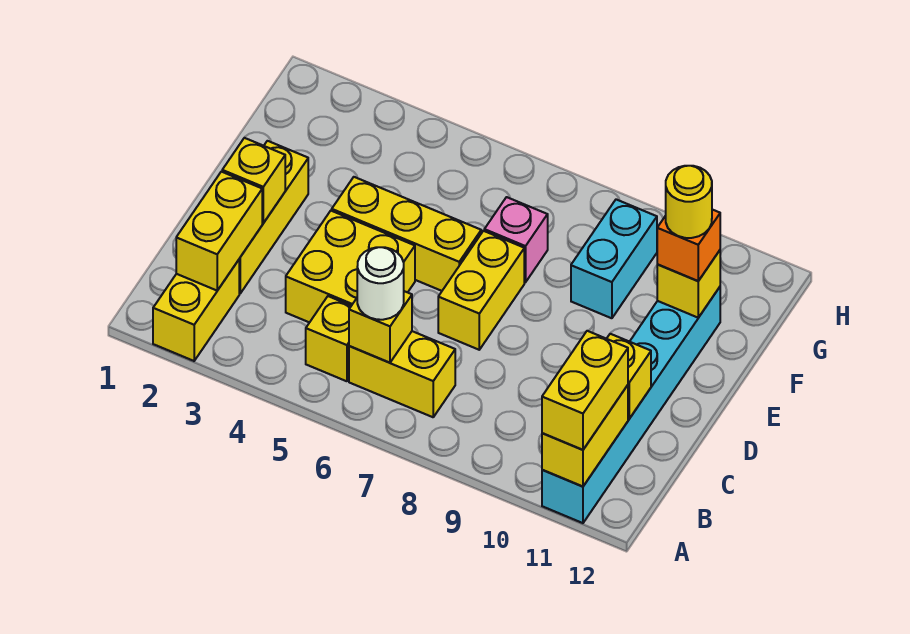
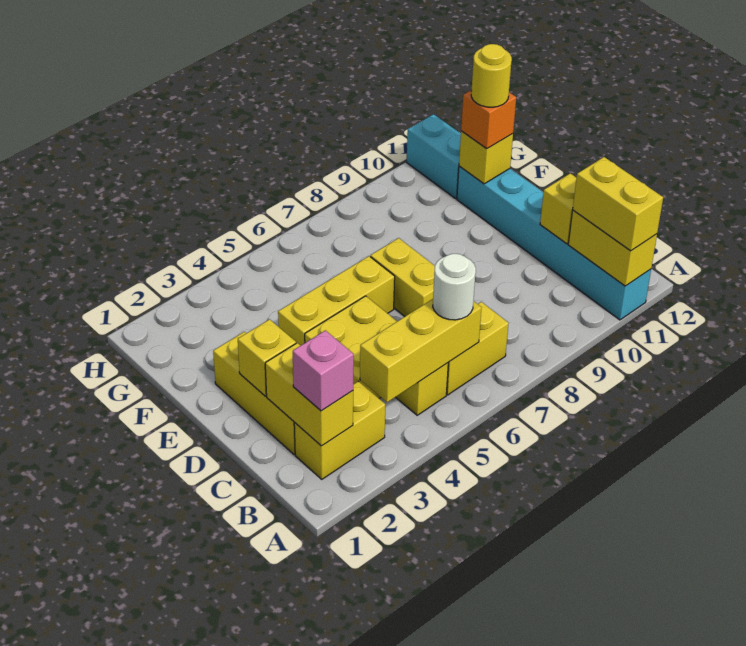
yellow 1x2 brick [153,260,239,361] -> yellow 1x2 brick turned to [294,381,385,479]
yellow 1x1 brick [349,291,412,363] -> yellow 1x3 brick [360,299,482,402]
pink 1x1 brick [484,197,548,282] -> pink 1x1 brick moved to [293,330,354,411]
cyan 1x2 brick [571,199,657,318] -> cyan 1x2 brick moved to [407,114,461,198]

